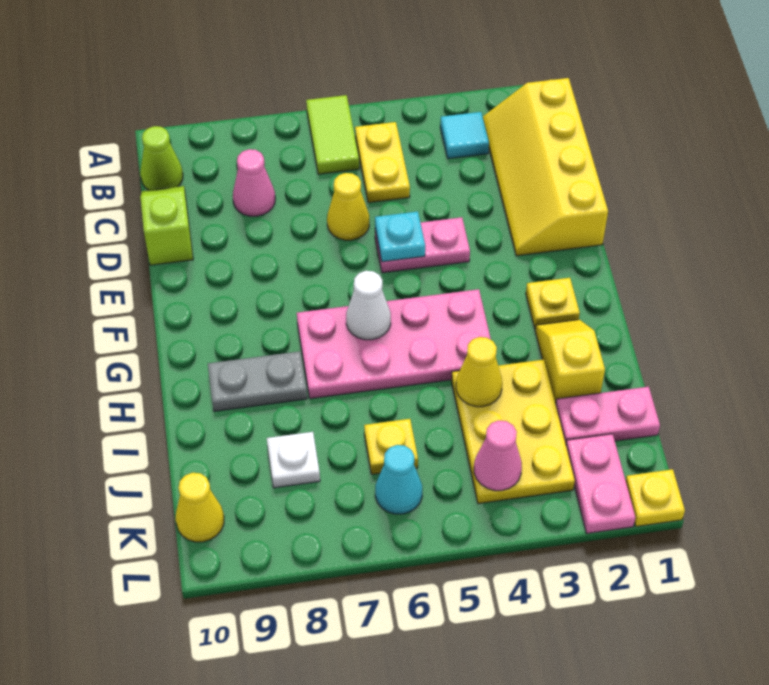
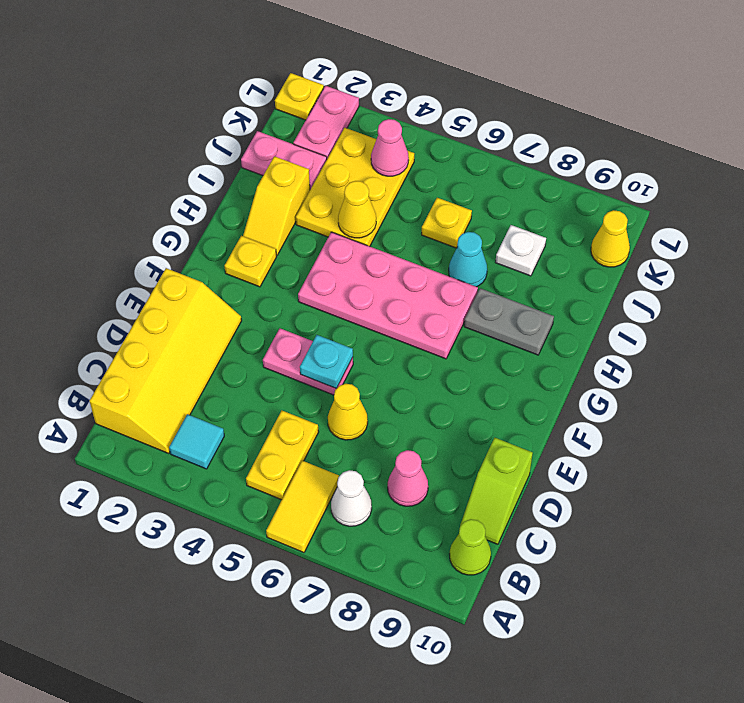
lime 1x2 tile [306,95,359,174] -> yellow 1x2 tile [266,461,339,552]
white 1x1 cone [346,271,391,340] -> white 1x1 cone moved to [331,470,372,526]
cyan 1x1 cone [375,445,422,514] -> cyan 1x1 cone moved to [449,232,487,287]

